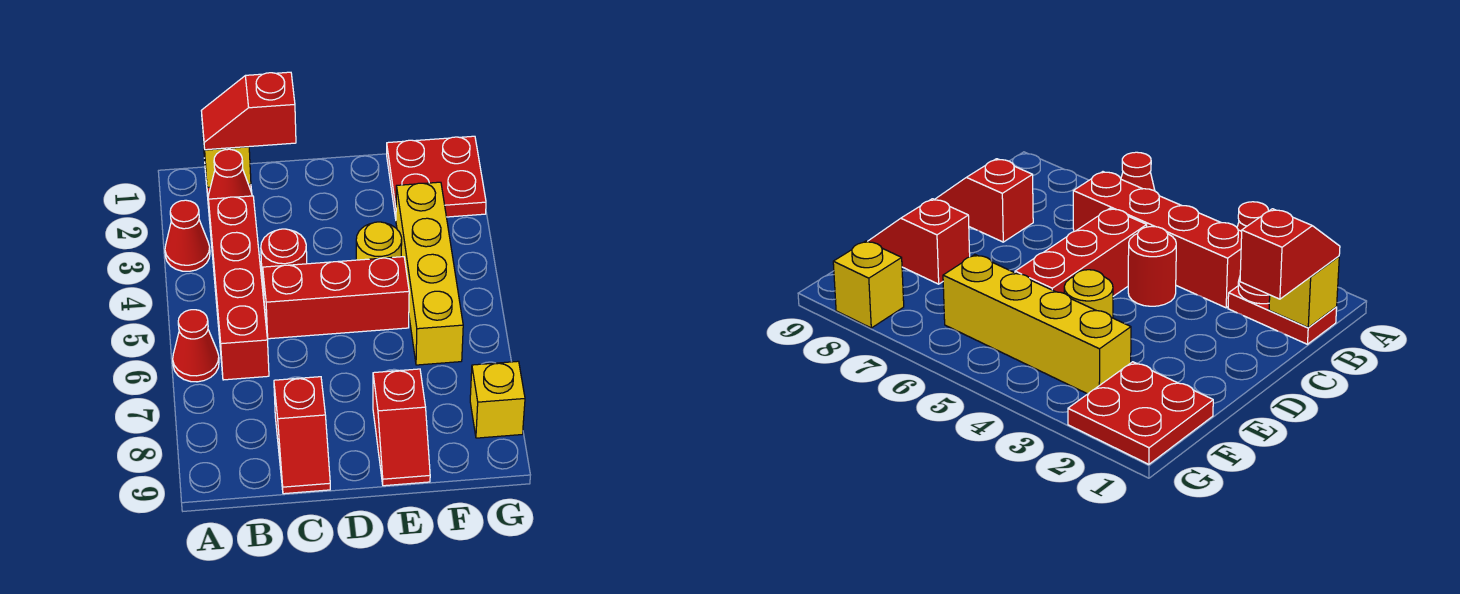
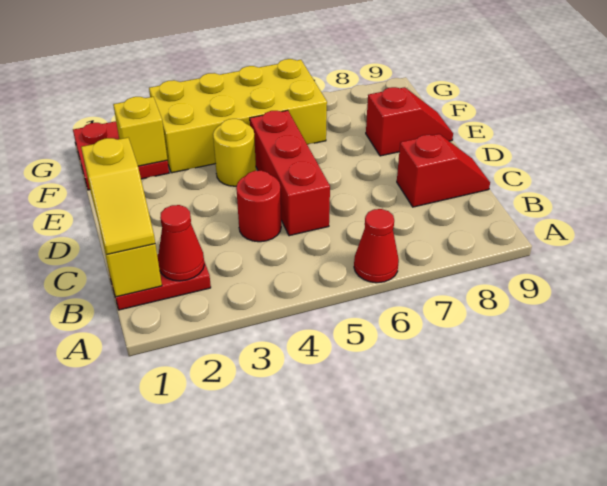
red 1x1 cone [165,200,210,271] -> none
red 1x2 slope [201,72,296,150] -> yellow 1x2 slope [81,138,155,254]
red 1x4 brick [208,196,269,380] -> none
yellow 1x4 brick [396,182,463,365] -> yellow 2x4 brick [149,59,327,173]
yellow 1x1 brick [470,361,525,438] -> yellow 1x1 brick moved to [113,97,167,166]

